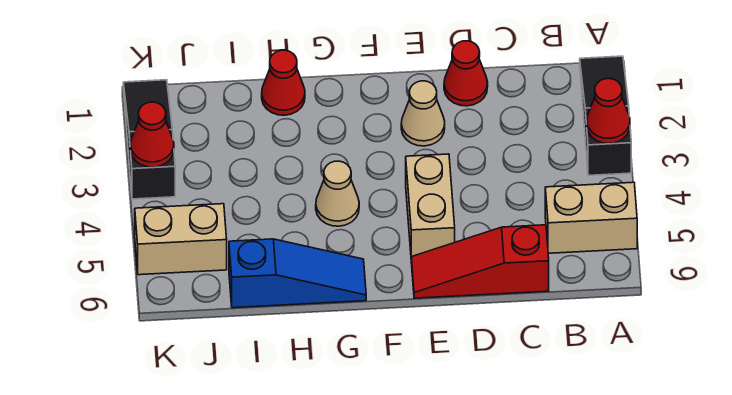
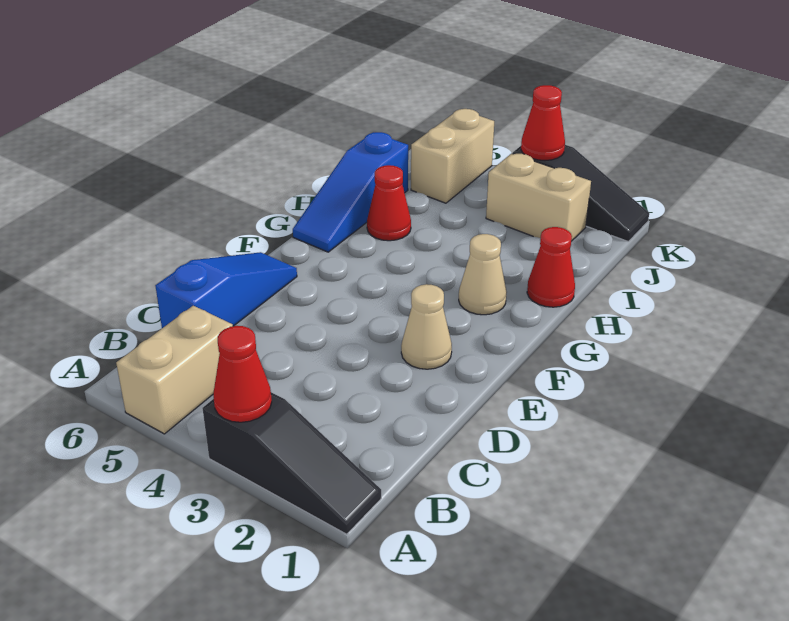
red 1x3 slope [411,225,549,298] -> blue 1x3 slope [155,252,297,328]
red 1x1 cone [444,41,488,106] -> red 1x1 cone moved to [367,165,411,241]
tan 1x2 brick [406,154,455,257] -> tan 1x2 brick moved to [486,153,591,241]
tan 1x1 cone [316,161,359,226] -> tan 1x1 cone moved to [459,234,507,315]

